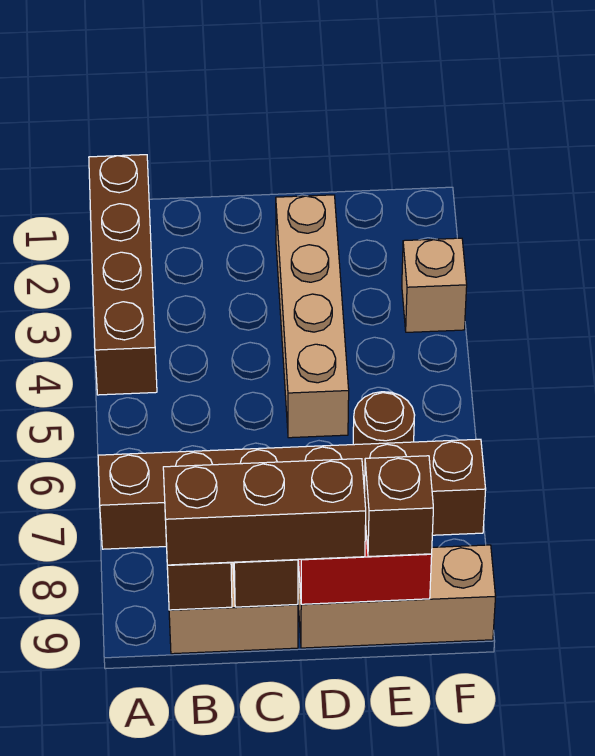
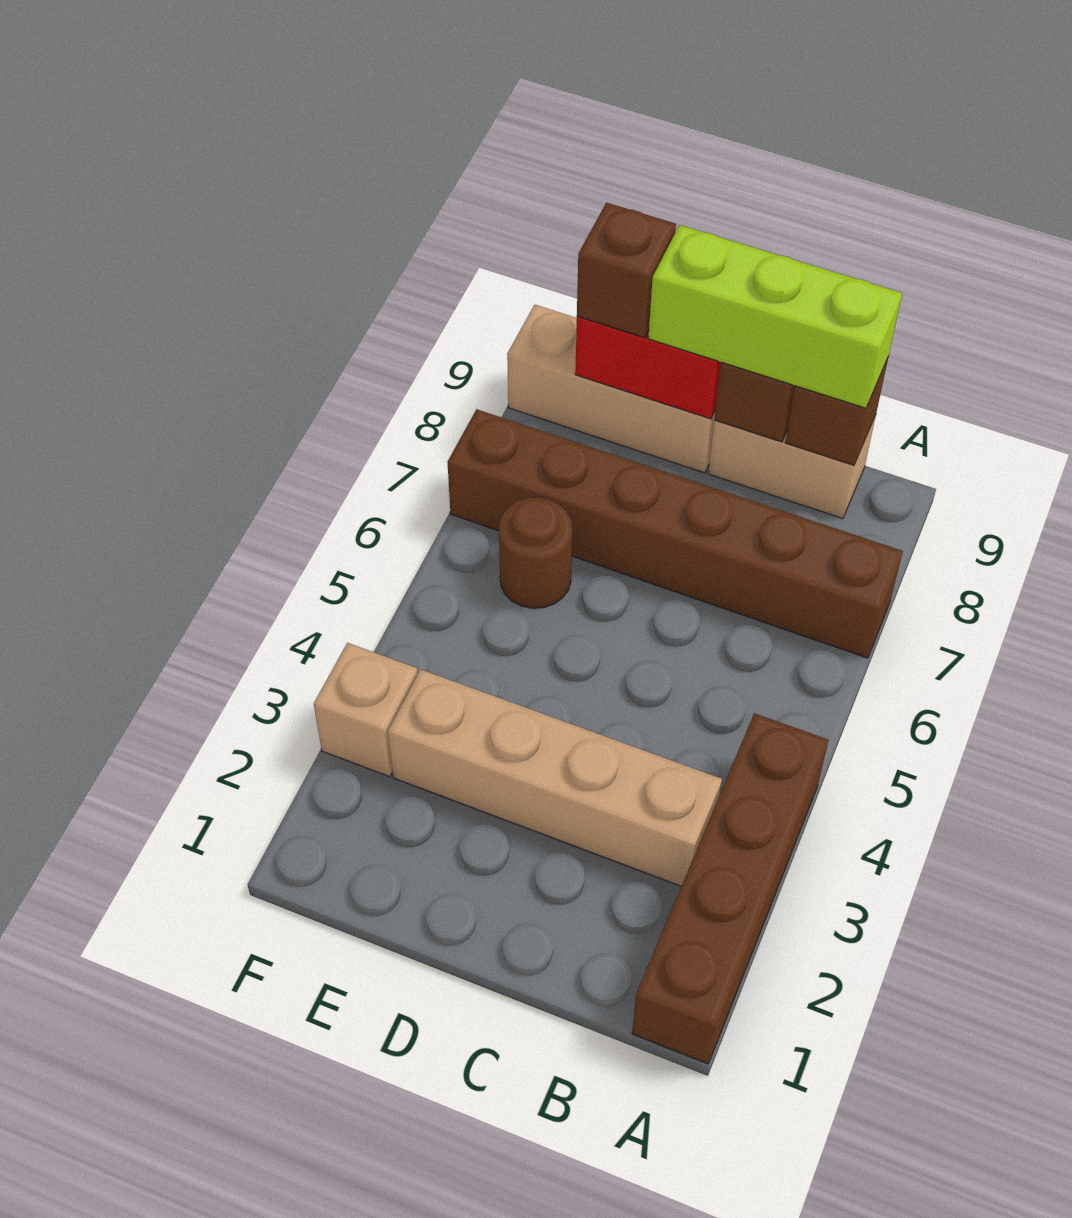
brown 1x3 brick [163,459,366,565] -> lime 1x3 brick [648,225,902,408]
tan 1x4 brick [276,195,349,438] -> tan 1x4 brick turned to [388,670,722,886]

